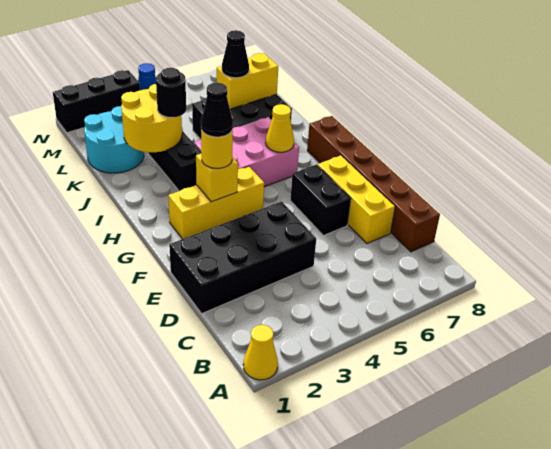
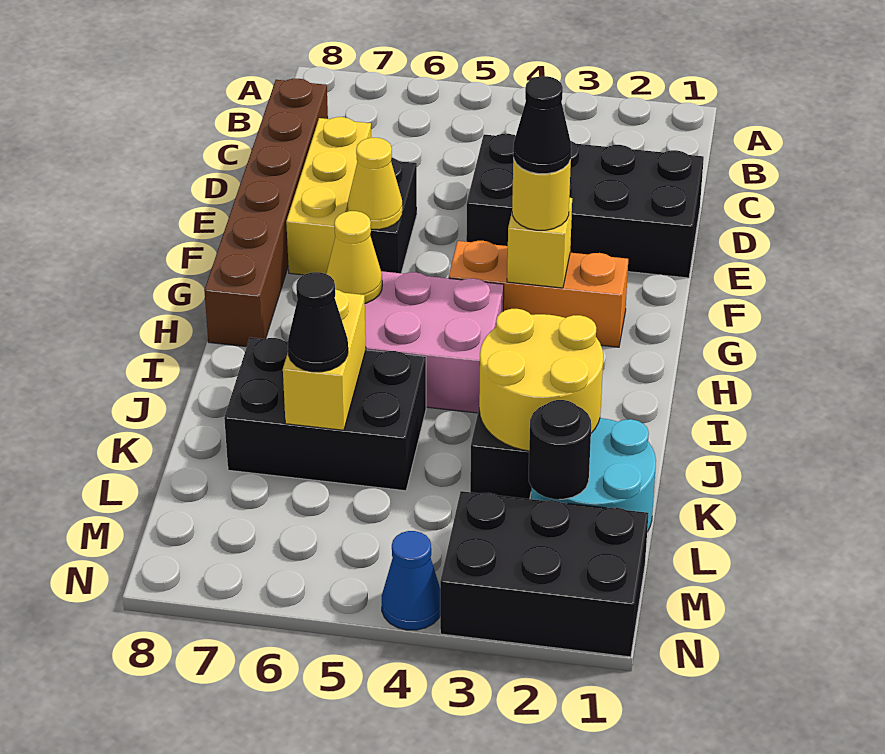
yellow 1x1 cone [243,325,278,380] -> yellow 1x1 cone moved to [348,138,402,229]
yellow 1x3 brick [168,166,264,239] -> orange 1x3 brick [449,241,628,347]
black 1x1 round brick [156,68,186,117] -> black 1x1 round brick moved to [529,400,591,499]
yellow 1x2 brick [217,53,278,109] -> yellow 1x2 brick turned to [283,289,366,430]
black 1x3 brick [53,70,140,133] -> black 2x3 brick [440,491,648,657]

